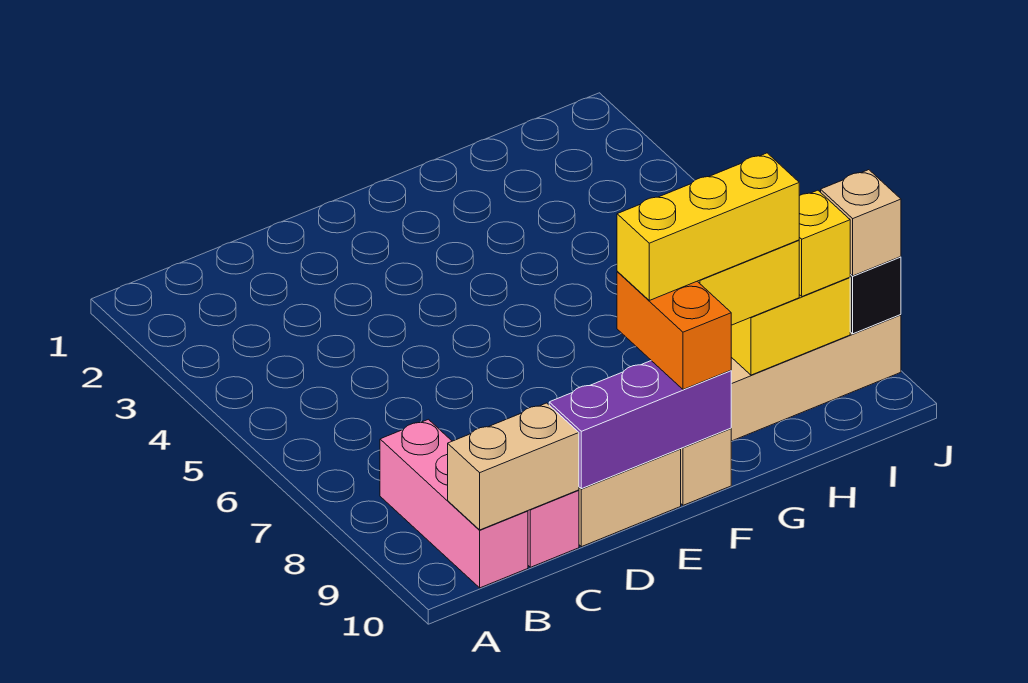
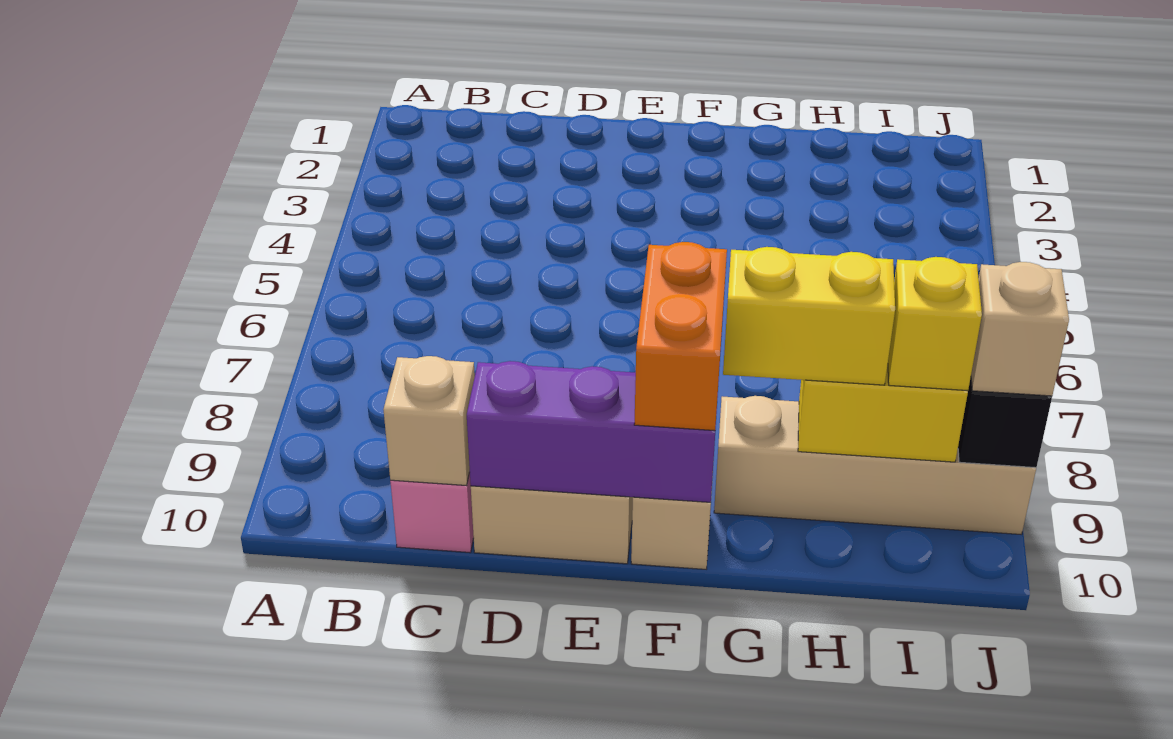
pink 1x3 brick [380,419,528,588] -> none
tan 1x2 brick [448,403,579,530] -> tan 1x1 brick [383,356,475,485]
yellow 1x3 brick [617,153,799,300] -> none

